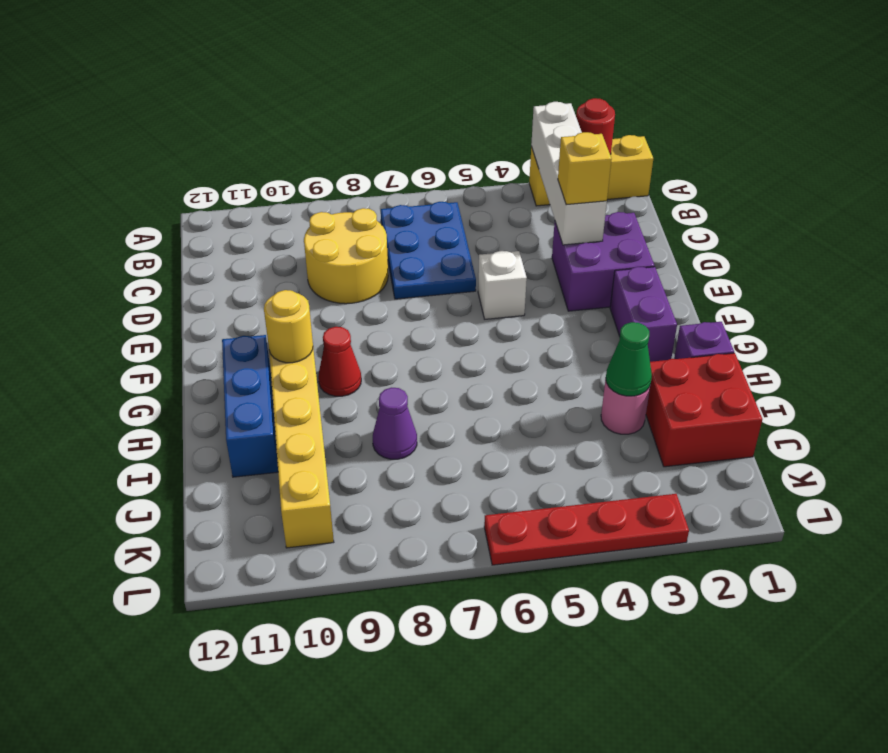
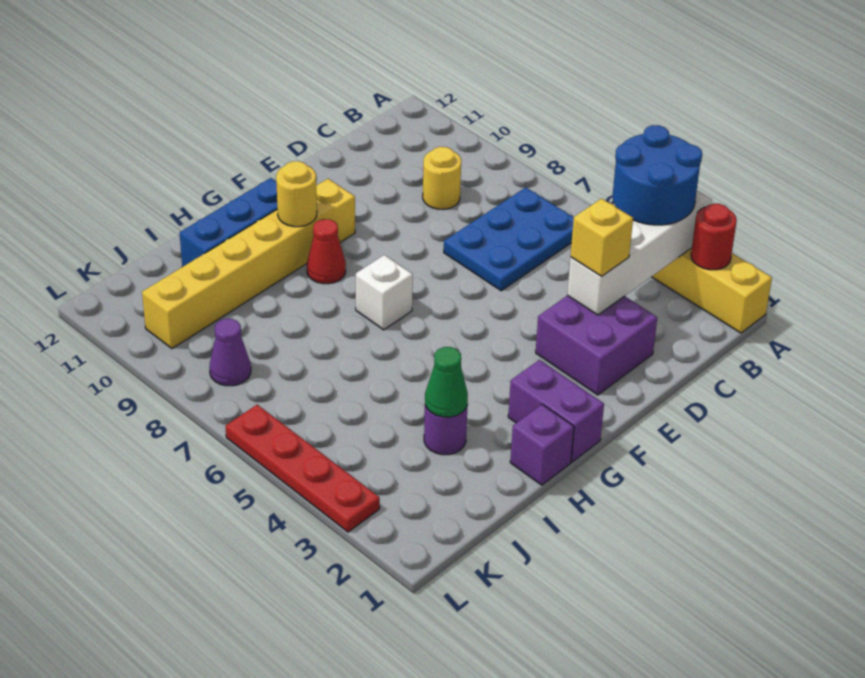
none -> blue 2x2 round brick [613,125,702,225]
yellow 2x2 round brick [304,208,388,304] -> yellow 1x1 round brick [423,147,461,209]
white 1x1 brick [478,251,527,319] -> white 1x1 brick moved to [356,255,413,330]
purple 1x2 brick [610,267,677,362] -> purple 1x2 brick turned to [508,360,604,462]
red 2x2 brick [646,353,762,467] -> none
pink 1x1 round brick [601,380,651,434] -> purple 1x1 round brick [424,405,468,455]
purple 1x1 cone [373,388,417,459] -> purple 1x1 cone moved to [210,319,251,386]

